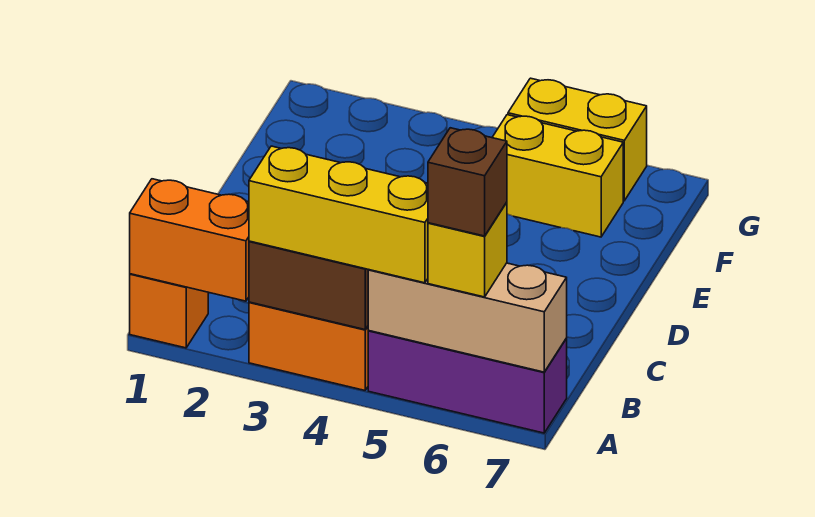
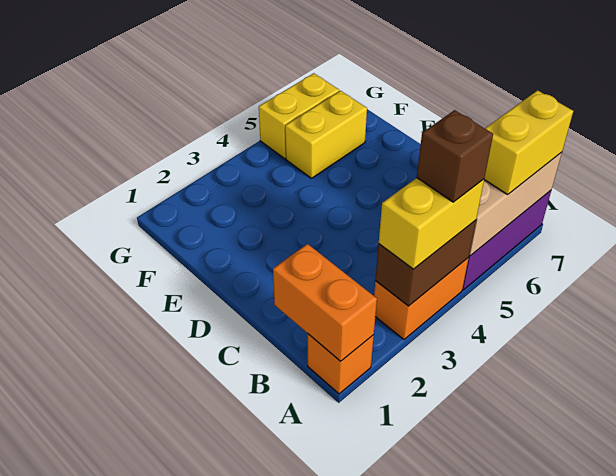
orange 1x2 brick [130,179,249,301] -> orange 1x2 brick turned to [273,244,377,361]
yellow 1x3 brick [249,146,428,283] -> yellow 1x2 brick [379,178,484,269]
yellow 1x1 brick [428,202,507,297] -> yellow 1x2 brick [484,90,573,195]
brown 1x1 brick [428,128,507,236] -> brown 1x1 brick moved to [417,110,493,202]

